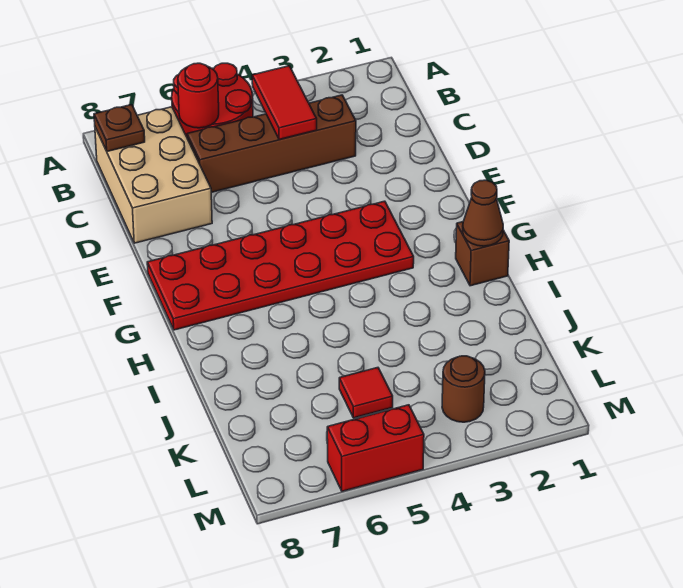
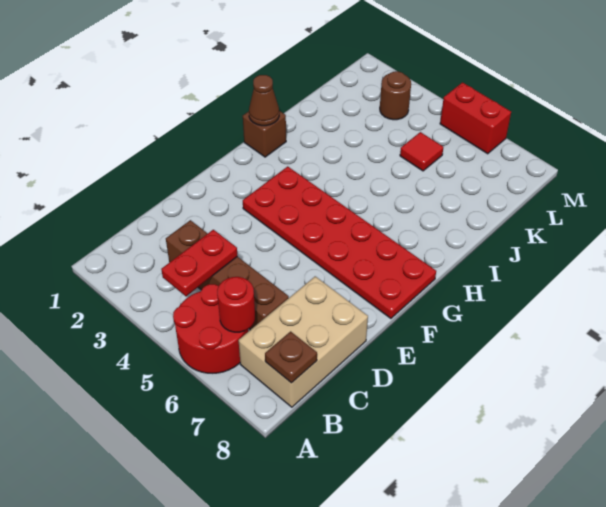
red 1x2 tile [252,66,317,139] -> red 1x2 plate [161,230,238,296]

